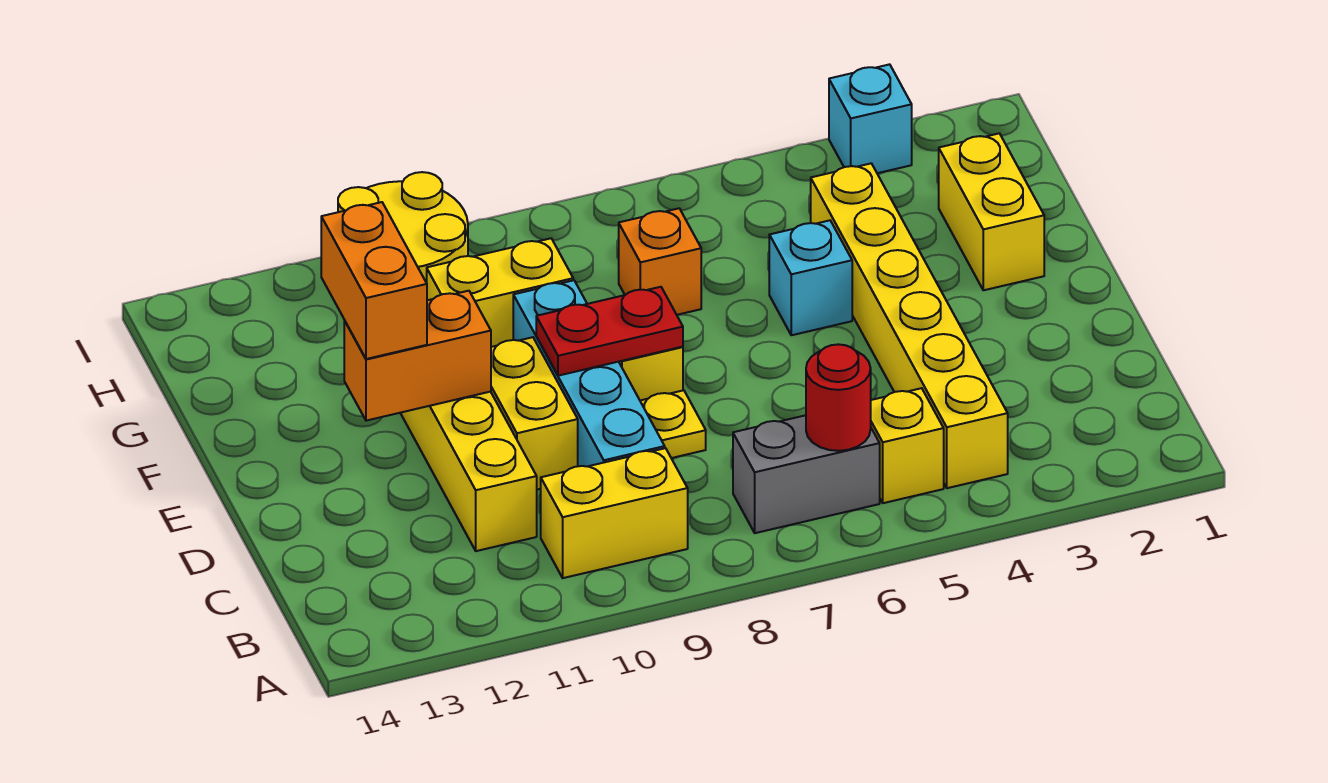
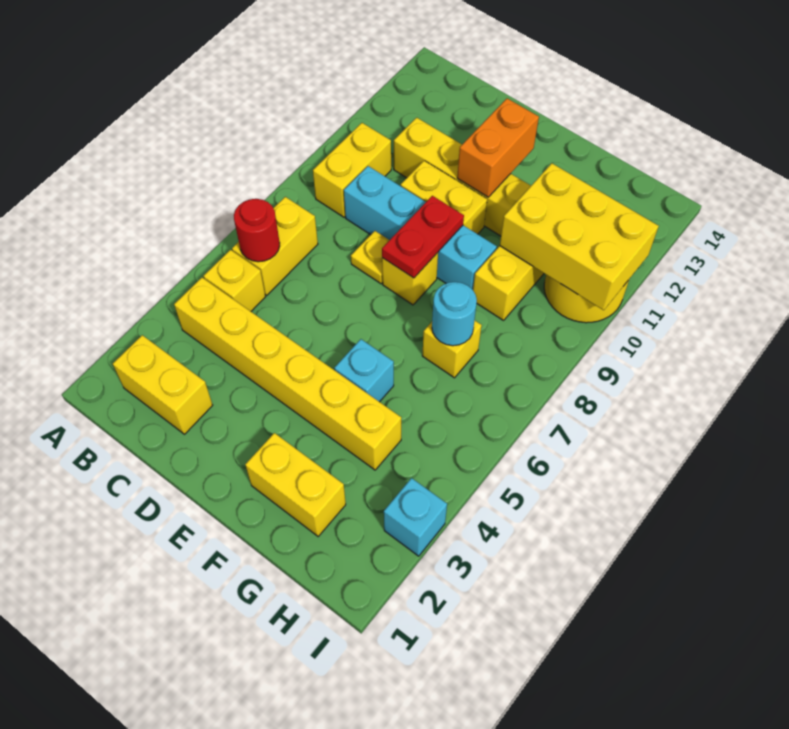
none -> yellow 1x2 brick [113,335,213,434]
grey 1x2 brick [733,415,880,533] -> yellow 1x2 brick [232,197,318,295]
orange 1x2 brick [321,202,427,359] -> none
orange 1x1 brick [619,208,701,315] -> yellow 1x1 brick [422,320,482,378]
none -> cyan 1x1 round brick [432,282,477,346]
none -> yellow 2x3 brick [500,163,659,310]

